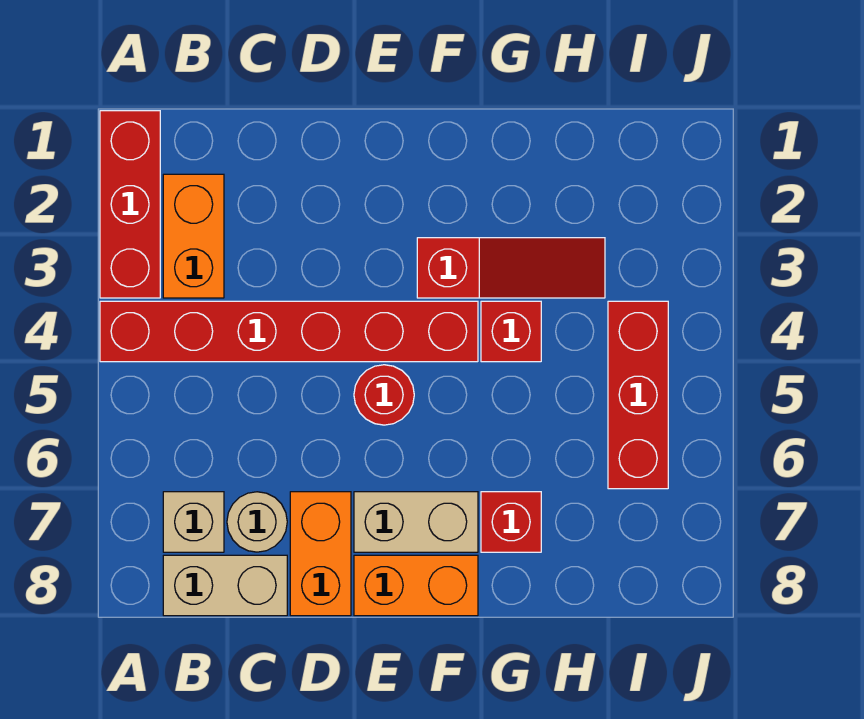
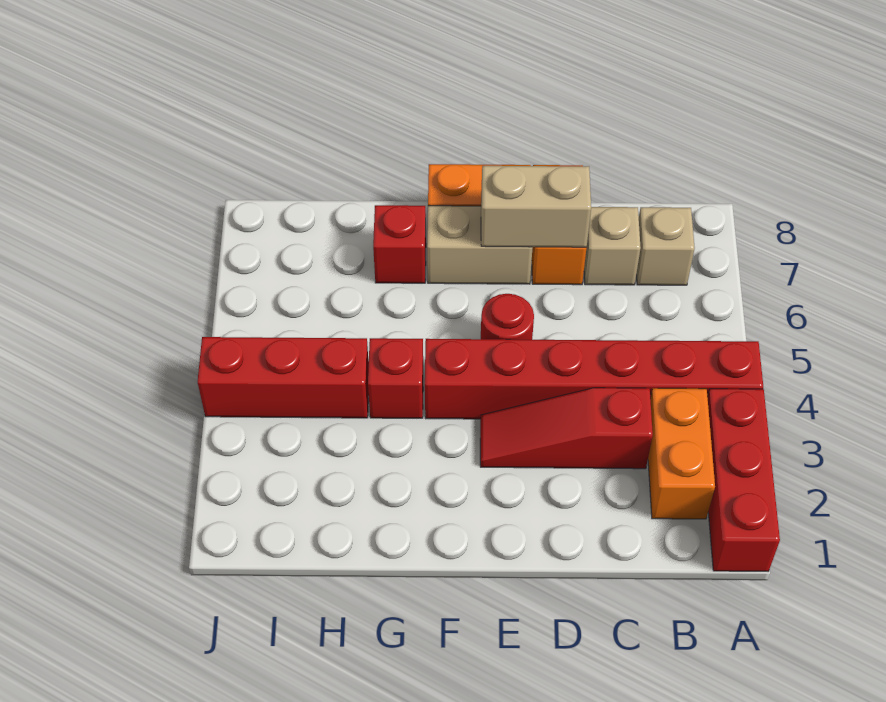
tan 1x2 brick [163,555,287,616] -> tan 1x2 brick moved to [481,166,591,247]
tan 1x1 round brick [227,492,287,552] -> tan 1x1 brick [584,207,641,285]
red 1x3 slope [417,238,605,298] -> red 1x3 slope moved to [480,388,653,469]
red 1x3 brick [608,301,668,489] -> red 1x3 brick turned to [198,337,369,418]

